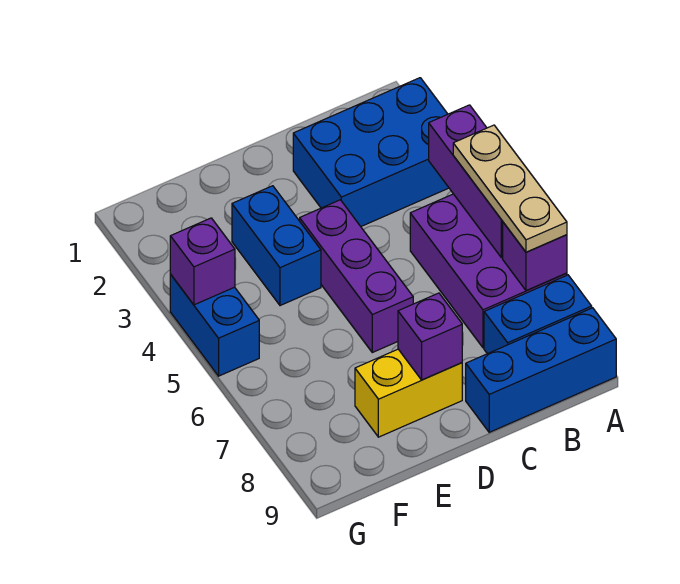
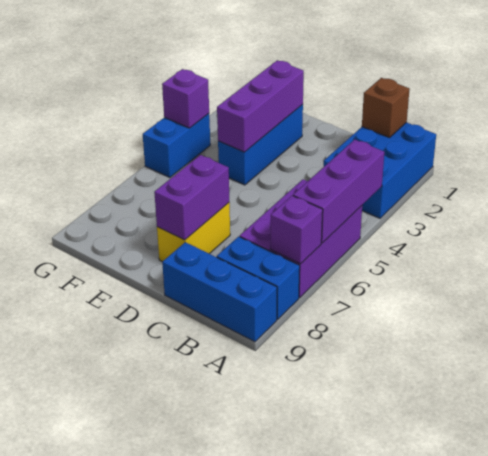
blue 2x3 brick [293,78,449,226] -> blue 2x3 brick turned to [324,122,436,218]
tan 1x3 plate [453,125,567,252] -> none
none -> brown 1x1 brick [362,78,410,138]
purple 1x3 brick [300,200,413,352] -> purple 1x3 brick moved to [217,60,304,152]
yellow 1x2 brick [355,349,462,437] -> yellow 1x2 brick turned to [157,203,230,262]
purple 1x1 brick [398,293,462,380] -> purple 1x2 brick [154,155,229,240]
blue 1x2 brick [232,186,321,306] -> blue 1x3 brick [218,104,303,185]

